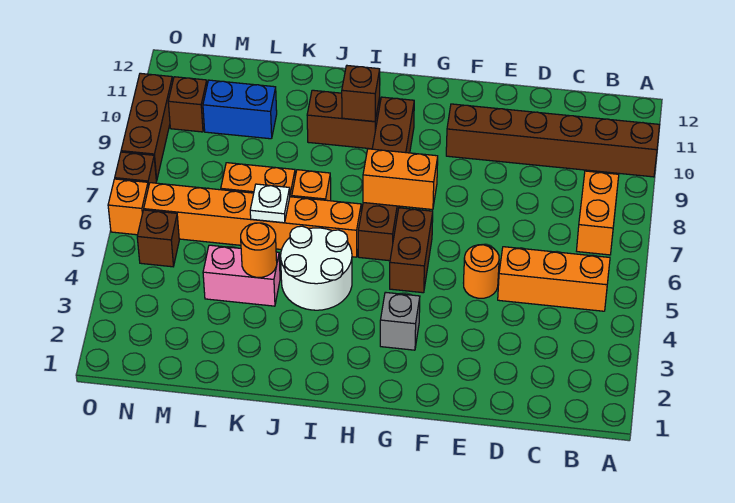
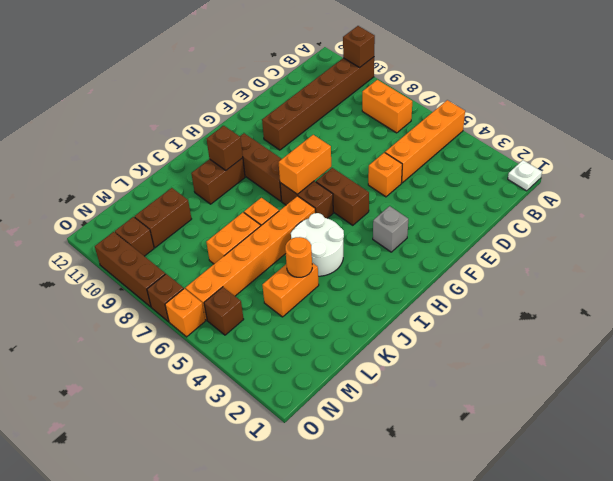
none -> brown 1x1 brick [343,26,375,68]
orange 1x3 brick [498,247,610,311] -> orange 1x4 brick [385,100,465,183]
orange 1x1 round brick [464,245,499,298] -> orange 1x1 brick [368,153,402,197]
pink 1x2 brick [203,245,280,306] -> orange 1x2 brick [262,263,319,317]
white 1x1 plate [250,184,290,223] -> white 1x1 plate moved to [508,160,542,191]
blue 1x2 brick [203,80,277,139] -> brown 1x2 brick [135,188,191,248]

